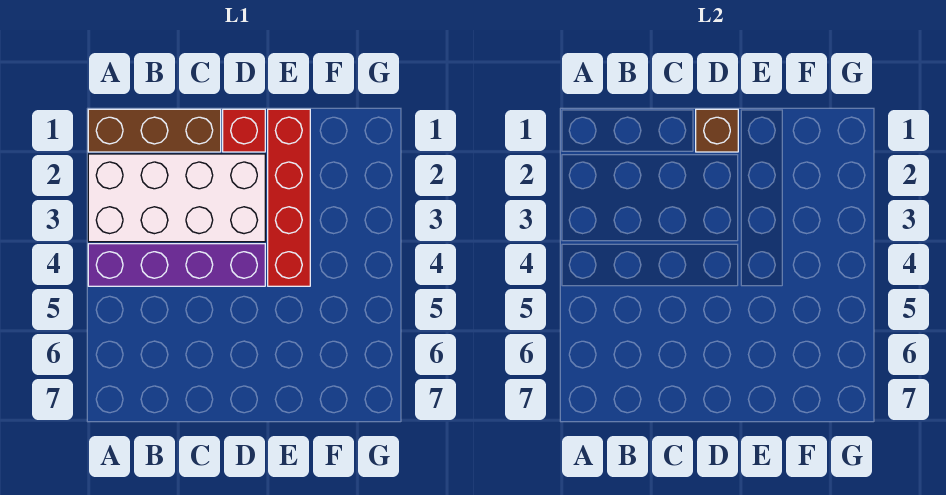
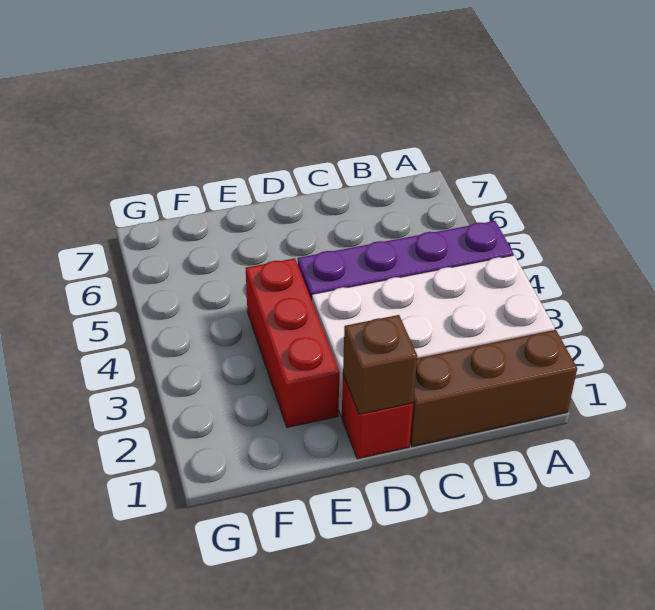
red 1x4 brick [268,109,310,286] -> red 1x3 brick [246,258,340,427]

